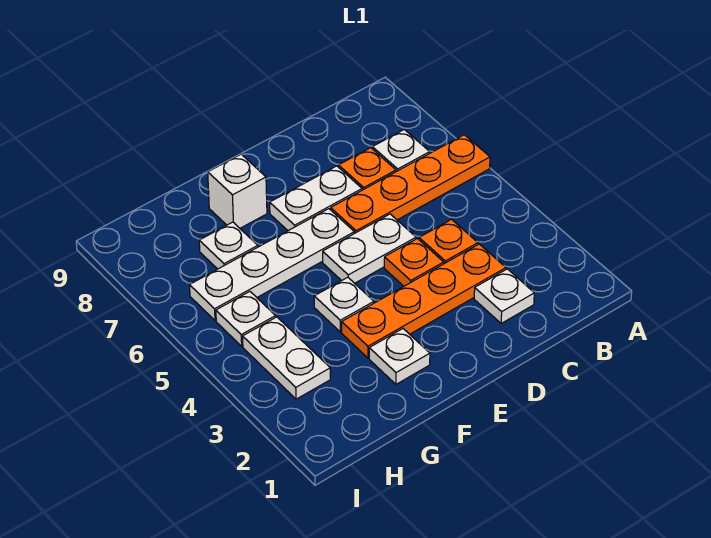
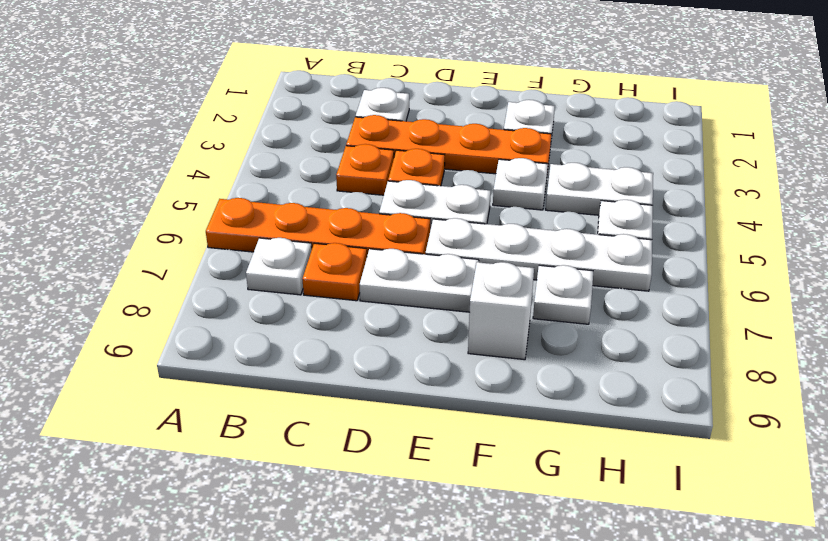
white 1x2 plate [243,317,330,399] -> white 1x2 plate turned to [546,163,653,215]

